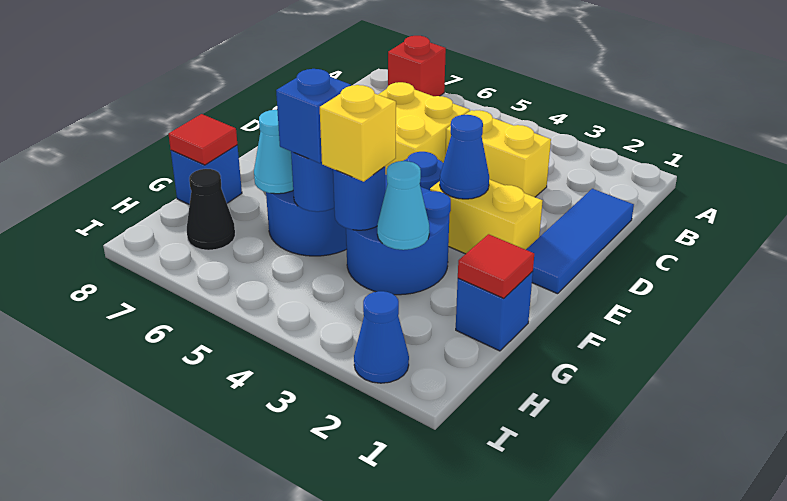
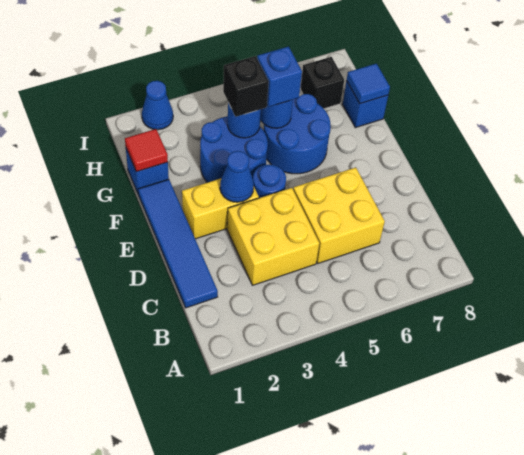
red 1x1 brick [388,36,446,96] -> none
blue 1x3 tile [526,189,634,294] -> blue 1x4 tile [138,179,218,308]
yellow 1x2 brick [445,110,551,197] -> yellow 2x2 brick [227,188,319,285]
cyan 1x1 cone [377,161,429,250] -> none
yellow 1x1 brick [320,85,396,182] -> black 1x1 brick [223,56,269,117]
cyan 1x1 cone [254,110,293,194] -> none
red 1x1 tile [169,114,237,165] -> blue 1x1 tile [347,64,390,104]
black 1x1 cone [187,169,235,250] -> black 1x1 brick [300,57,344,109]

